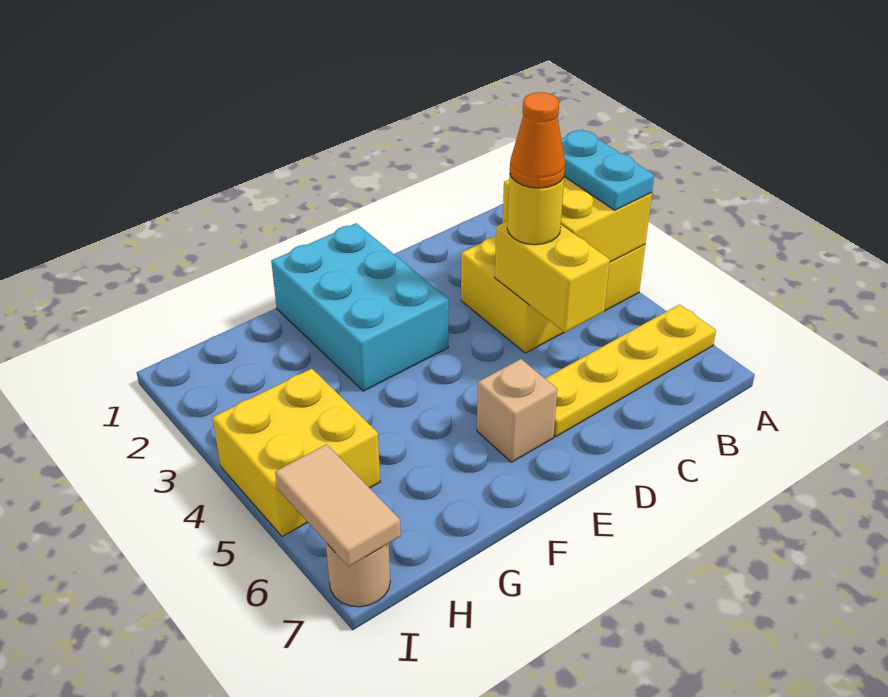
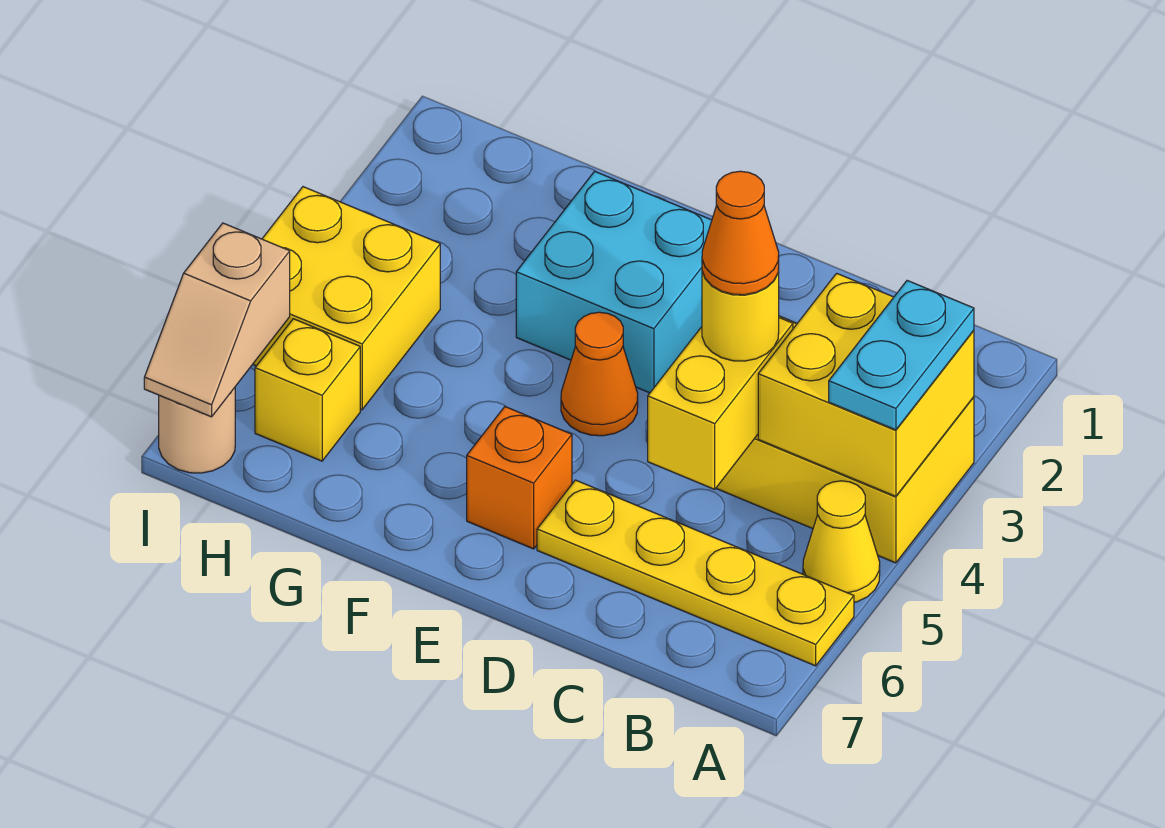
none -> yellow 1x1 cone [803,481,880,602]
cyan 2x3 brick [271,223,449,391] -> cyan 2x2 brick [516,171,712,393]
none -> orange 1x1 cone [561,312,638,436]
tan 1x1 brick [477,359,557,462] -> orange 1x1 brick [467,407,572,549]
none -> yellow 1x1 brick [255,319,360,461]
tan 1x2 tile [275,444,401,567] -> tan 1x2 slope [144,223,290,417]

